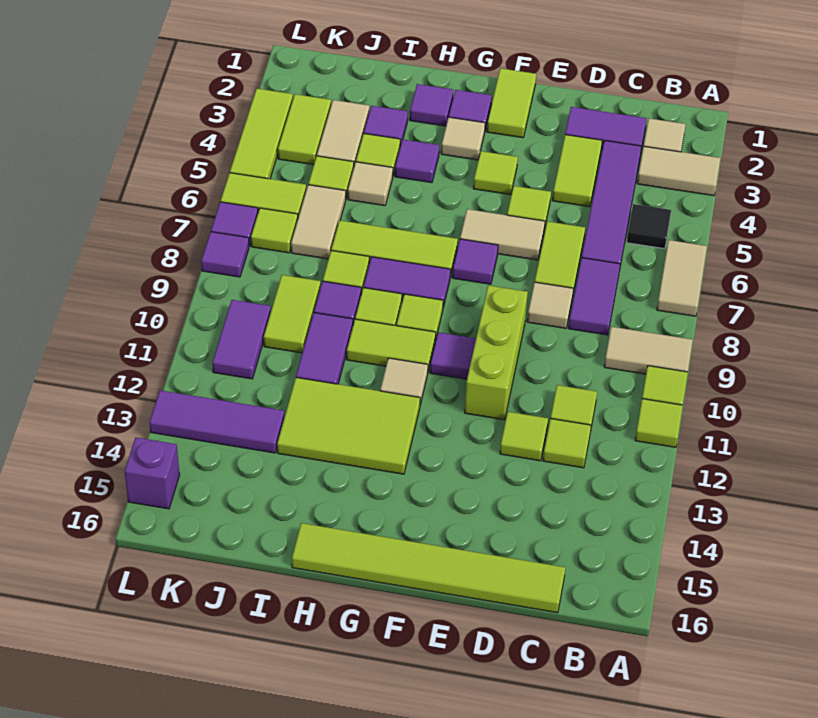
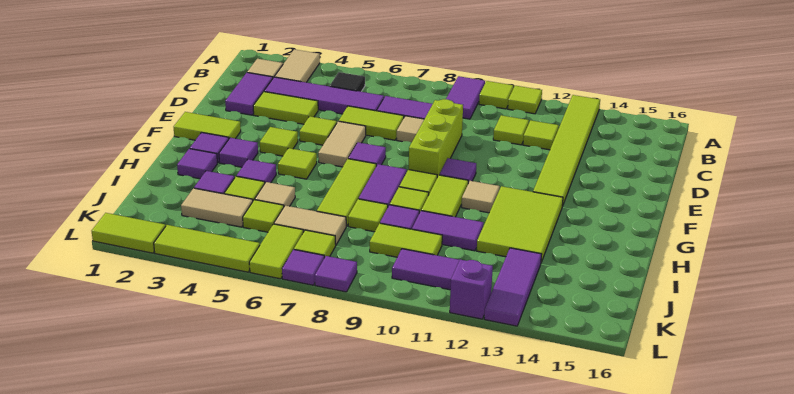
tan 1x2 tile [657,240,707,316] -> none
tan 1x2 tile [604,327,693,374] -> purple 1x2 tile [446,76,485,119]
lime 1x6 tile [292,523,565,613] -> lime 1x6 tile moved to [533,95,600,206]
lime 1x1 tile [500,412,548,461] -> lime 1x1 tile moved to [278,148,317,179]
lime 1x3 brick [465,285,528,420] -> lime 1x3 brick turned to [409,99,463,177]
tan 1x1 tile [441,117,485,160] -> purple 1x1 tile [219,138,258,167]
lime 1x2 tile [278,94,331,165] -> lime 1x2 tile moved to [92,213,166,253]
purple 1x1 brick [125,438,180,509] -> purple 1x1 brick moved to [450,260,493,319]

